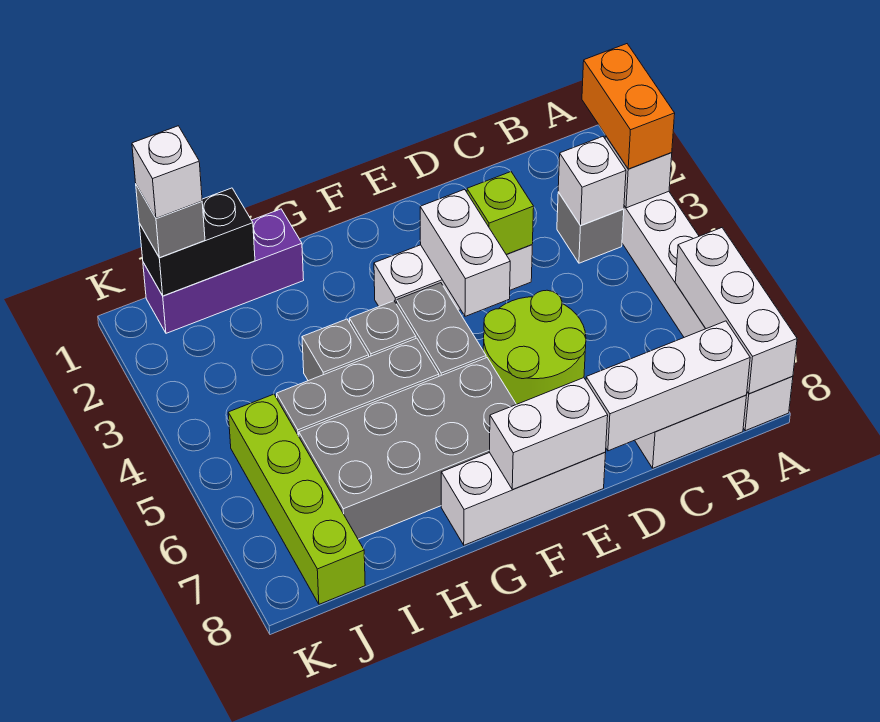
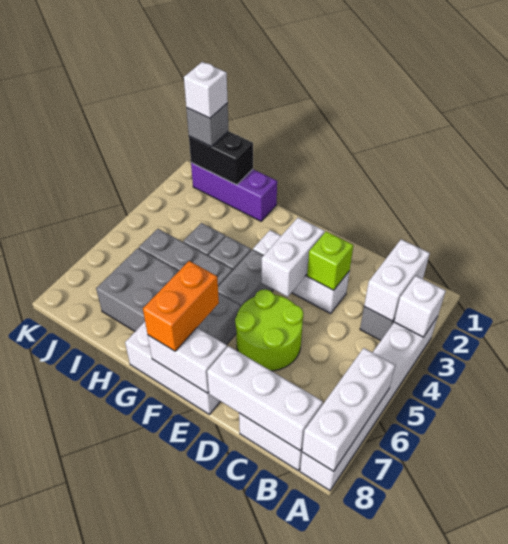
orange 1x2 brick [582,44,675,169] -> orange 1x2 brick moved to [143,261,219,351]
white 1x1 brick [558,137,626,225] -> white 1x2 brick [364,239,430,321]
lime 1x4 brick [228,394,365,604] -> none

